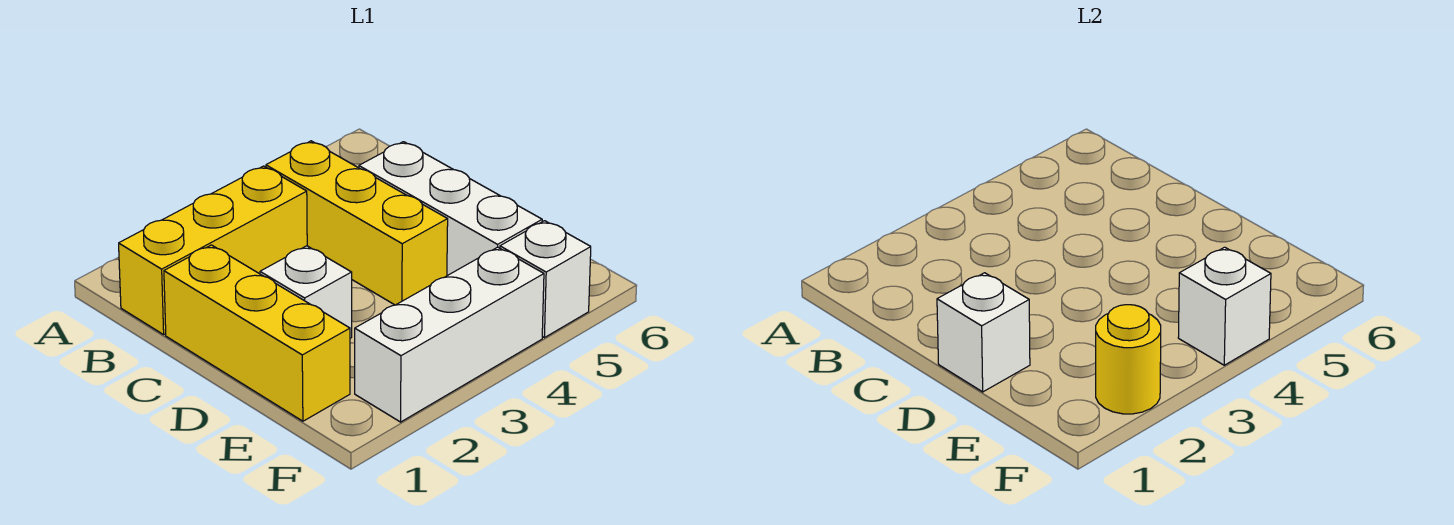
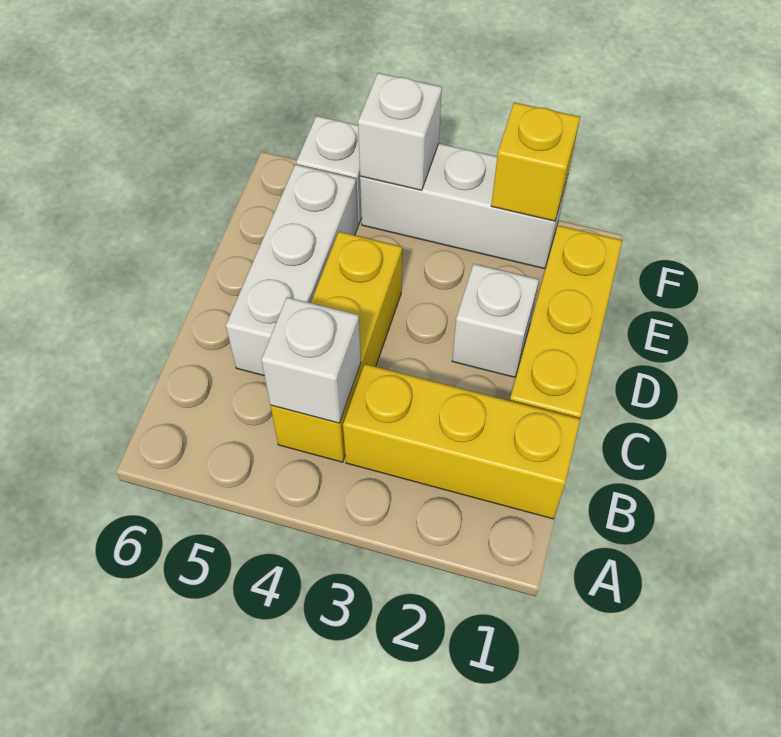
white 1x1 brick [937,273,1030,392] -> white 1x1 brick moved to [261,297,361,423]
yellow 1x1 round brick [1096,305,1161,414] -> yellow 1x1 brick [491,102,580,221]

